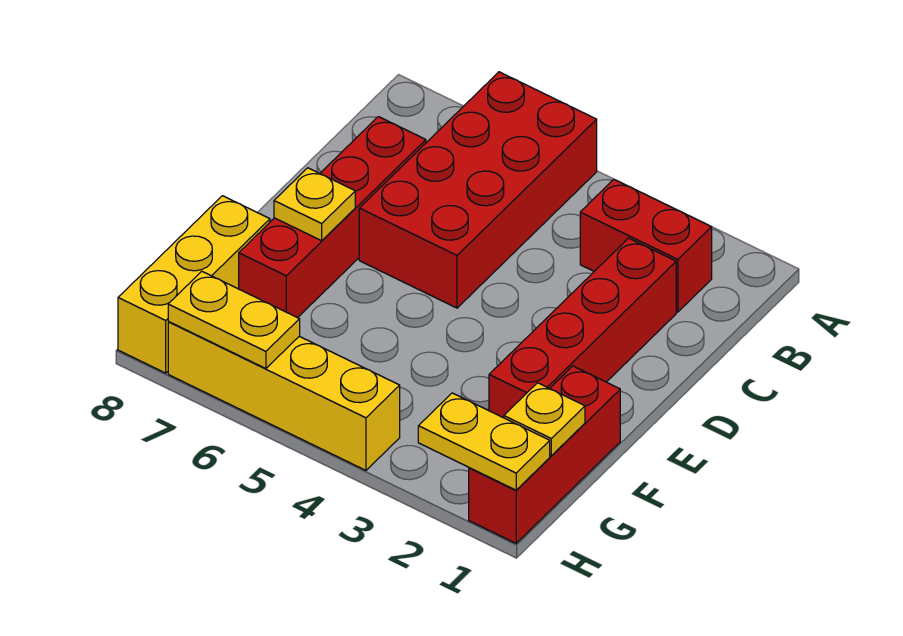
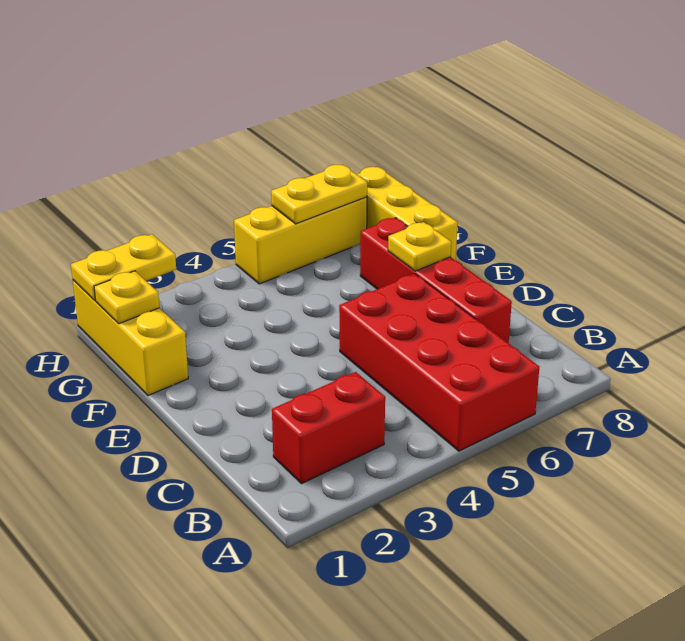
red 1x4 brick [489,238,676,418] -> none
red 1x3 brick [469,366,620,543] -> yellow 1x3 brick [73,280,188,395]
yellow 1x4 brick [168,322,400,470] -> yellow 1x3 brick [234,197,367,284]

